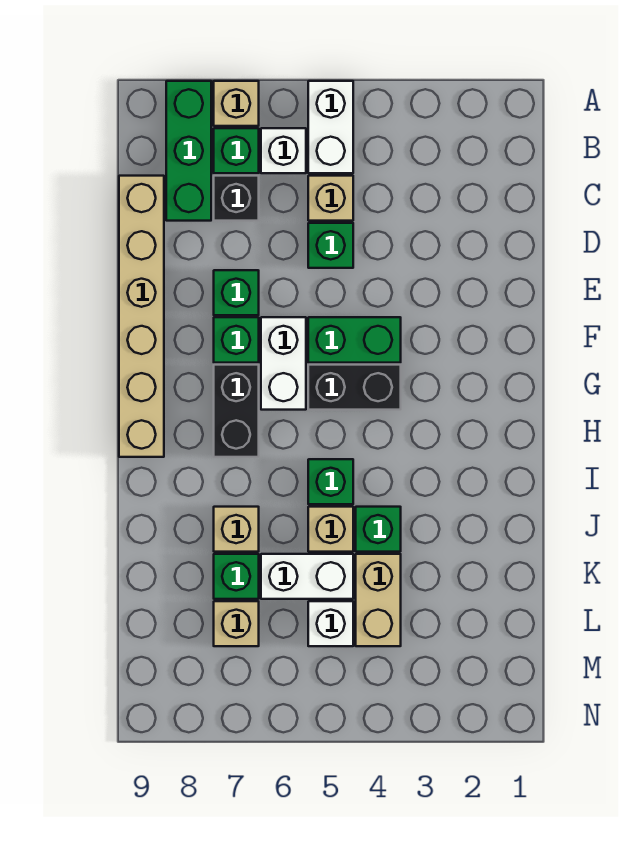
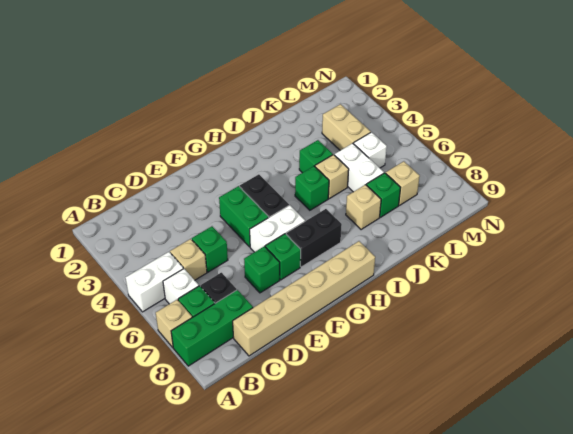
tan 1x2 brick [356,554,401,646] -> tan 1x2 brick turned to [322,104,371,150]

